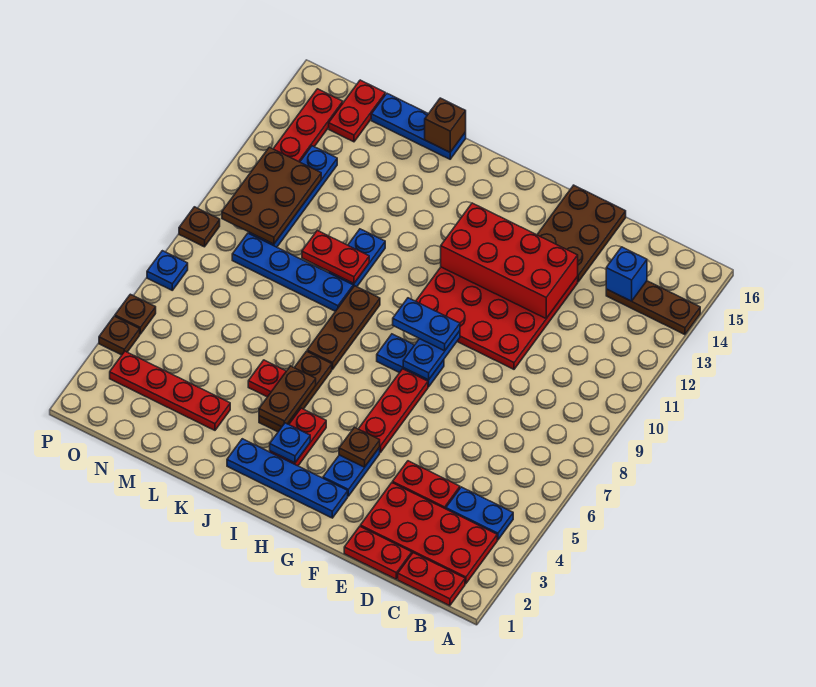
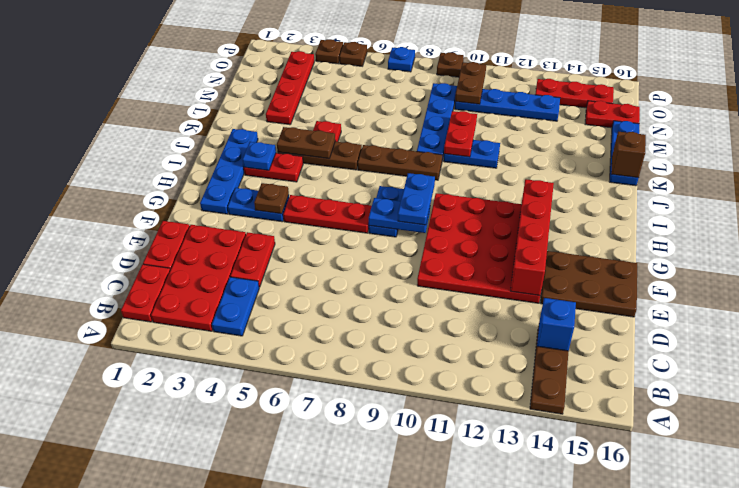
red 2x4 brick [441,203,578,318] -> red 1x4 brick [510,179,554,296]
brown 2x3 plate [222,147,321,244] -> brown 1x2 plate [455,62,486,104]

